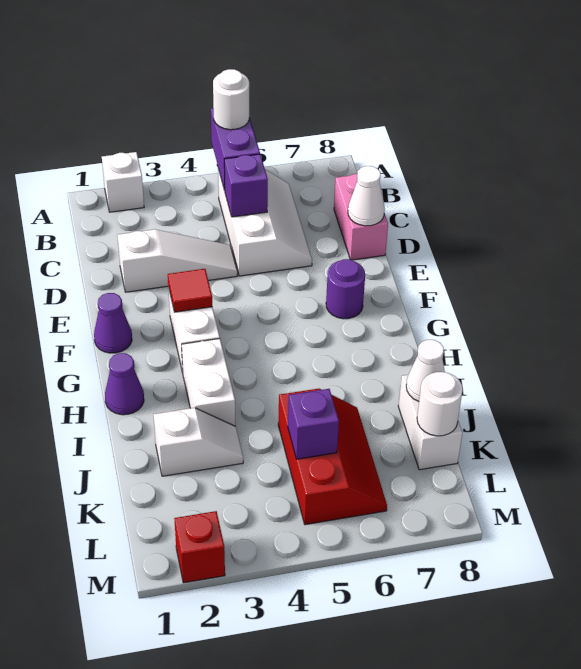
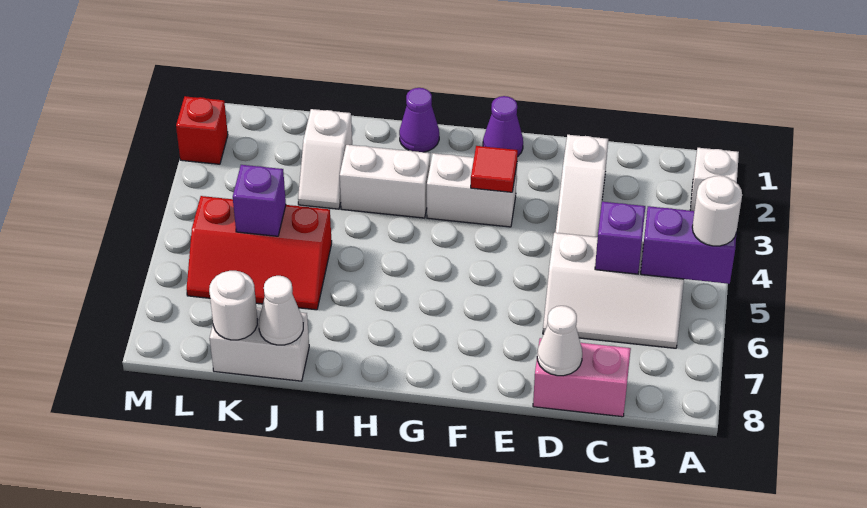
purple 1x1 round brick [326,259,365,319] -> none

